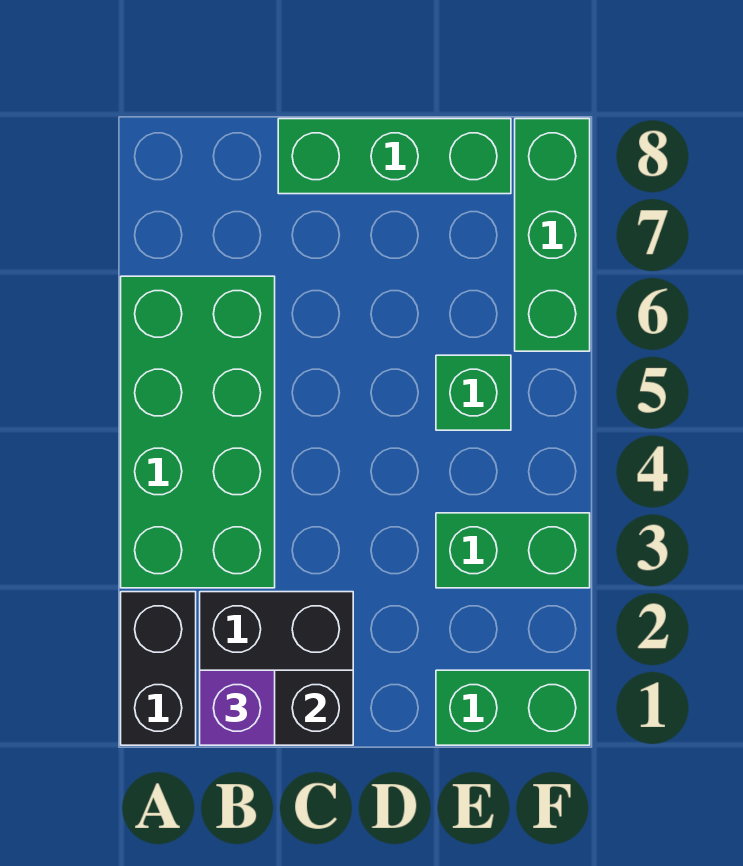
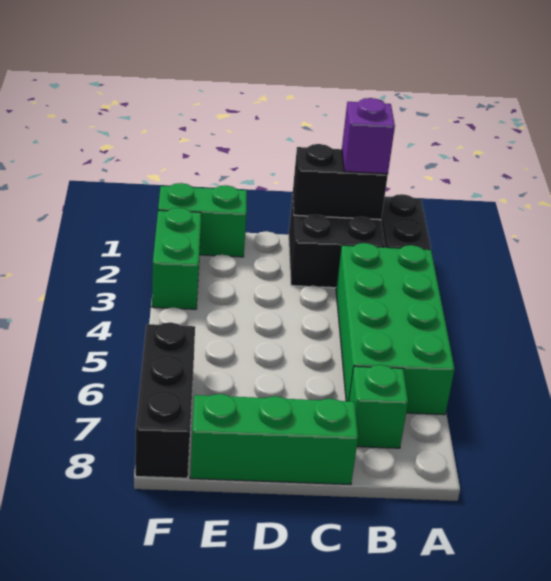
green 1x2 brick [436,513,590,588] -> green 1x2 brick turned to [152,208,201,309]
green 1x1 brick [436,355,511,430] -> green 1x1 brick moved to [349,365,408,448]
green 1x3 brick [515,119,590,351] -> black 1x3 brick [135,322,195,478]

